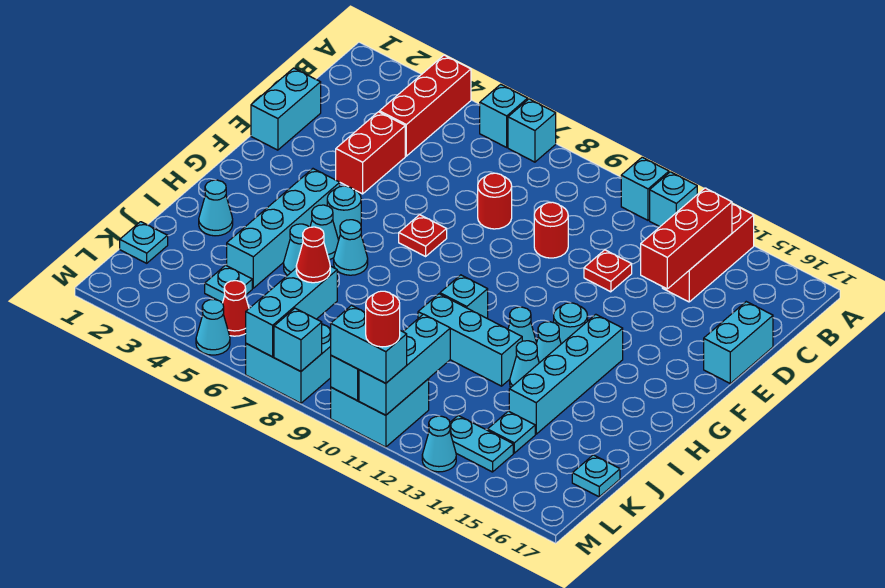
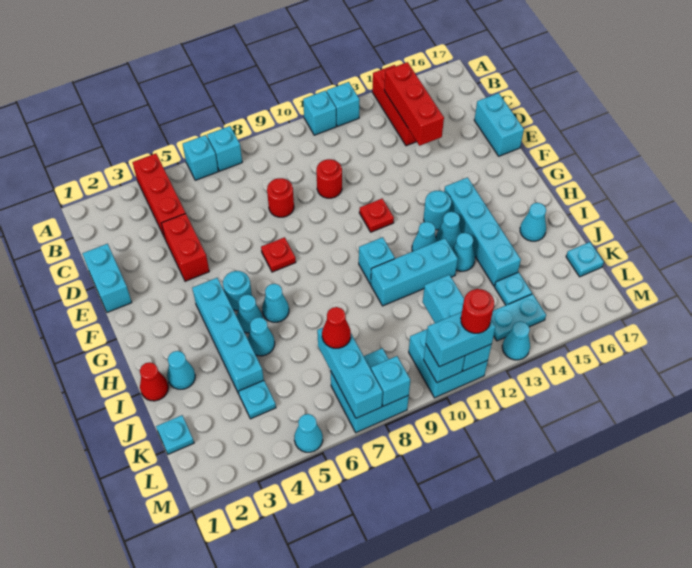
red 1x1 plate [584,250,632,292] -> red 1x1 plate moved to [359,199,394,232]
none -> cyan 1x1 cone [520,203,546,241]
red 1x1 cone [223,281,249,336] -> red 1x1 cone moved to [140,362,168,401]

